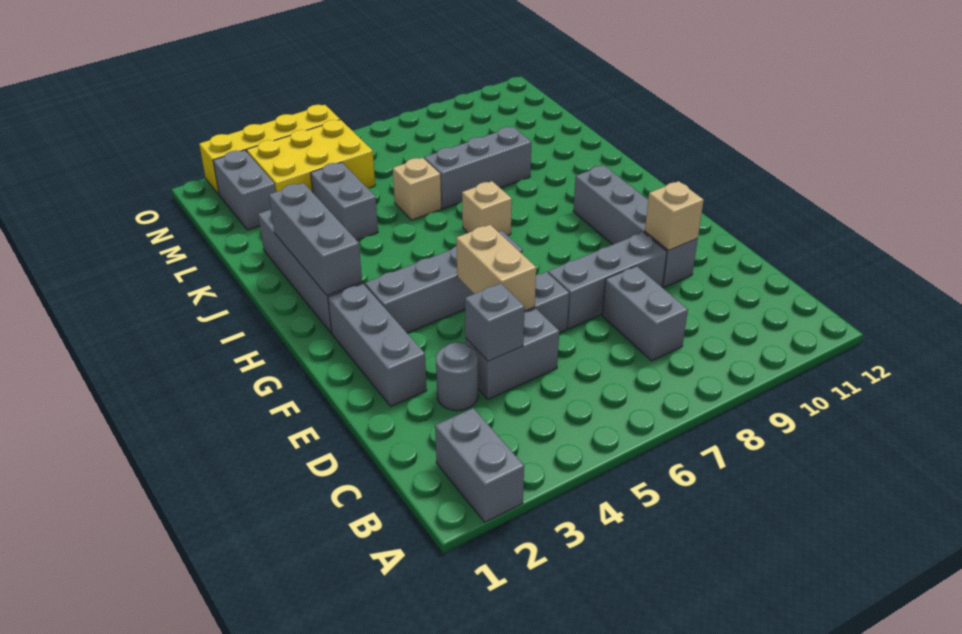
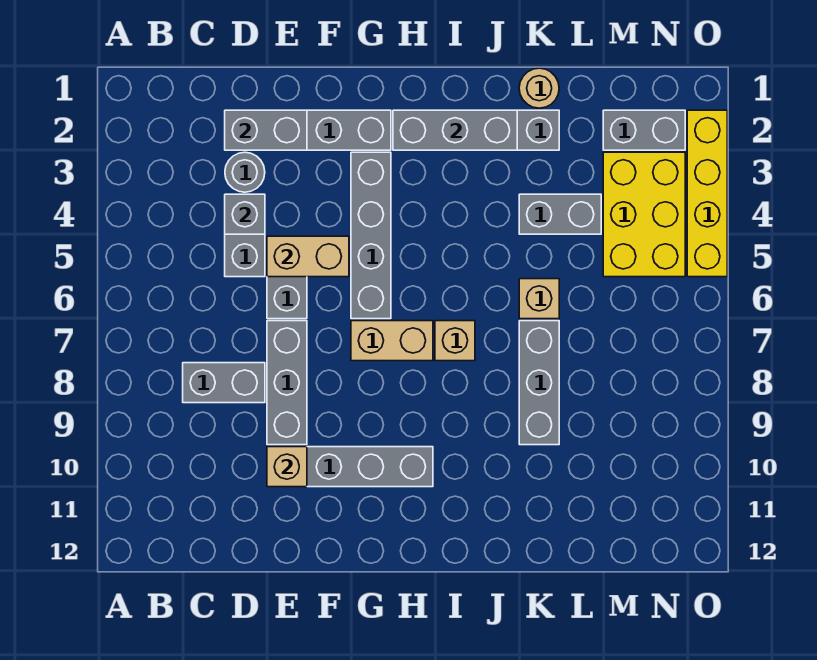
grey 1x2 brick [435,408,524,522] -> grey 1x2 brick moved to [225,110,307,150]
none -> tan 1x2 brick [351,321,433,361]
none -> tan 1x1 round brick [519,68,559,108]

